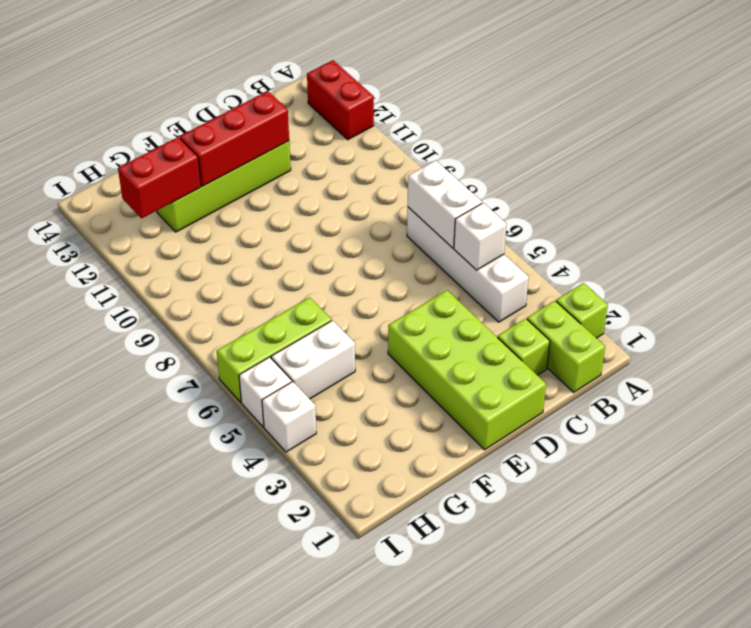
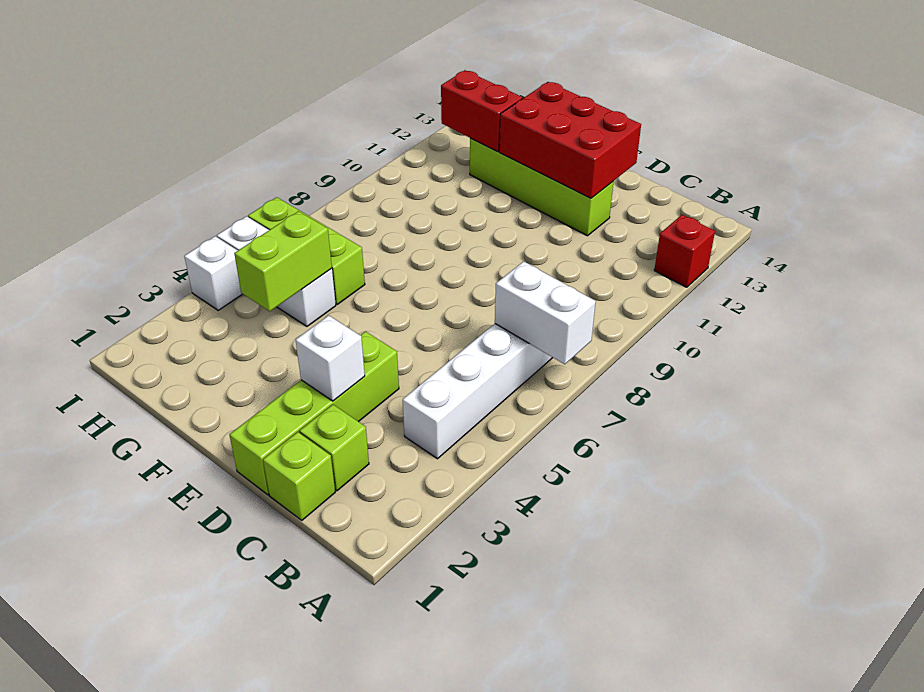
lime 1x1 brick [556,283,608,338] -> lime 1x1 brick moved to [263,432,335,520]
red 1x2 brick [307,60,374,140] -> red 1x1 brick [654,215,715,287]
lime 1x2 brick [527,301,605,392] -> lime 1x2 brick moved to [234,211,332,311]
white 1x1 brick [454,203,506,270] -> white 1x1 brick moved to [296,315,365,401]
white 1x2 brick [408,161,482,248] -> white 1x2 brick turned to [495,261,596,364]
lime 2x4 brick [388,290,546,450] -> lime 1x4 brick [229,331,399,495]
red 1x3 brick [180,91,289,186] -> red 2x3 brick [499,82,641,198]

